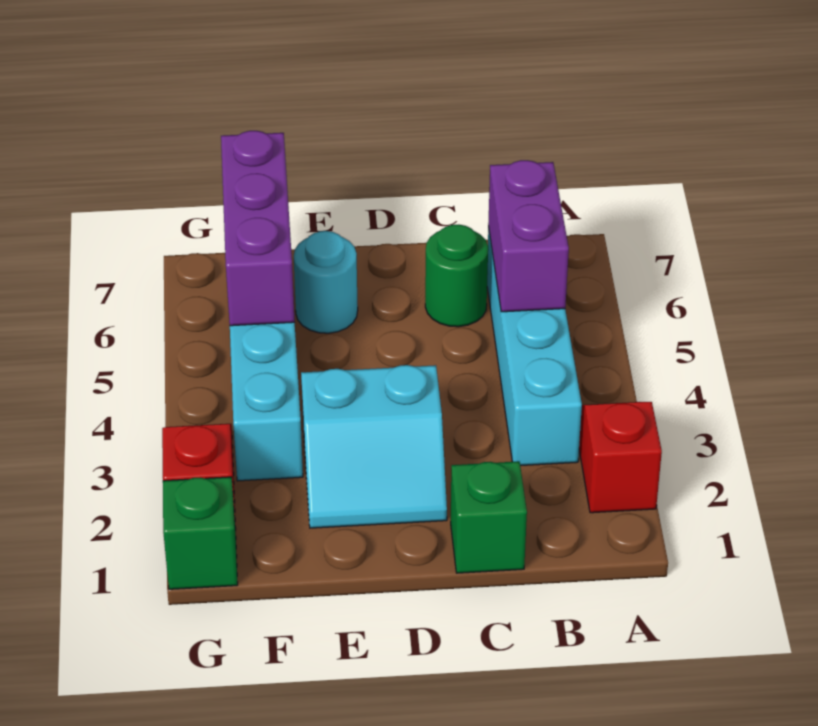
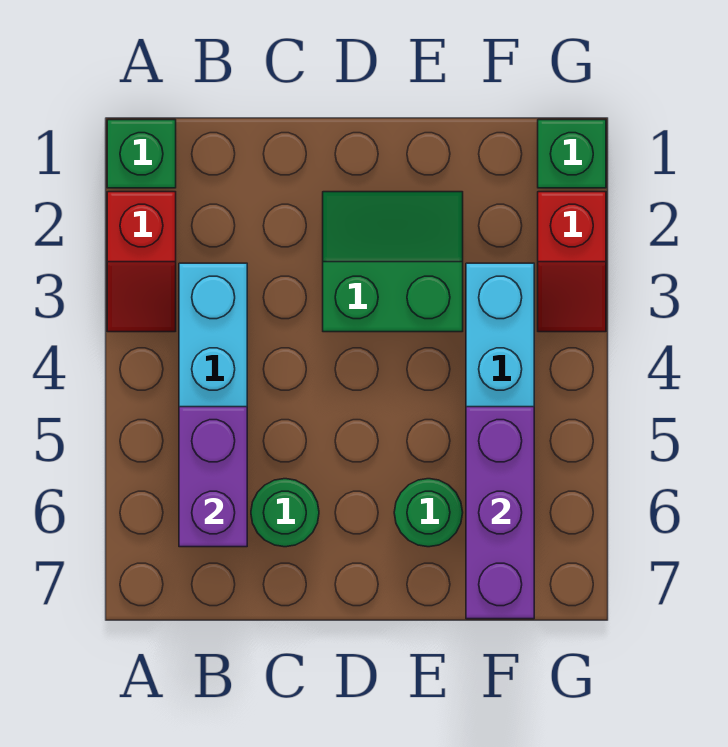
green 1x1 brick [451,461,527,573] -> green 1x1 brick moved to [107,120,176,188]
cyan 2x2 slope [301,365,447,528] -> green 2x2 slope [323,192,463,332]
cyan 1x1 round brick [294,231,358,333] -> green 1x1 round brick [394,479,463,547]

